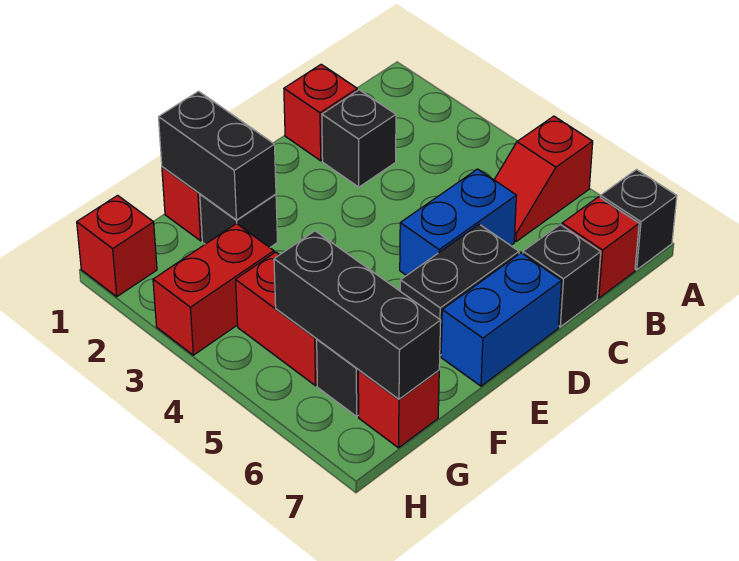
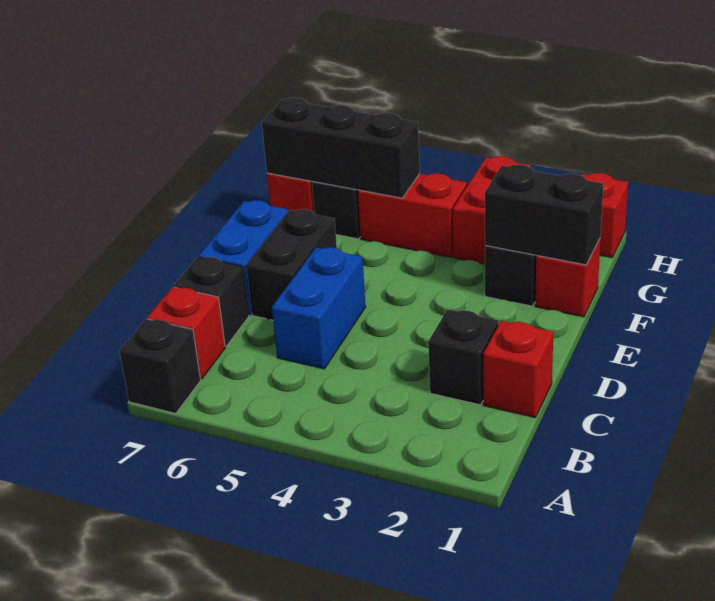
red 1x2 slope [494,116,593,242] -> none

